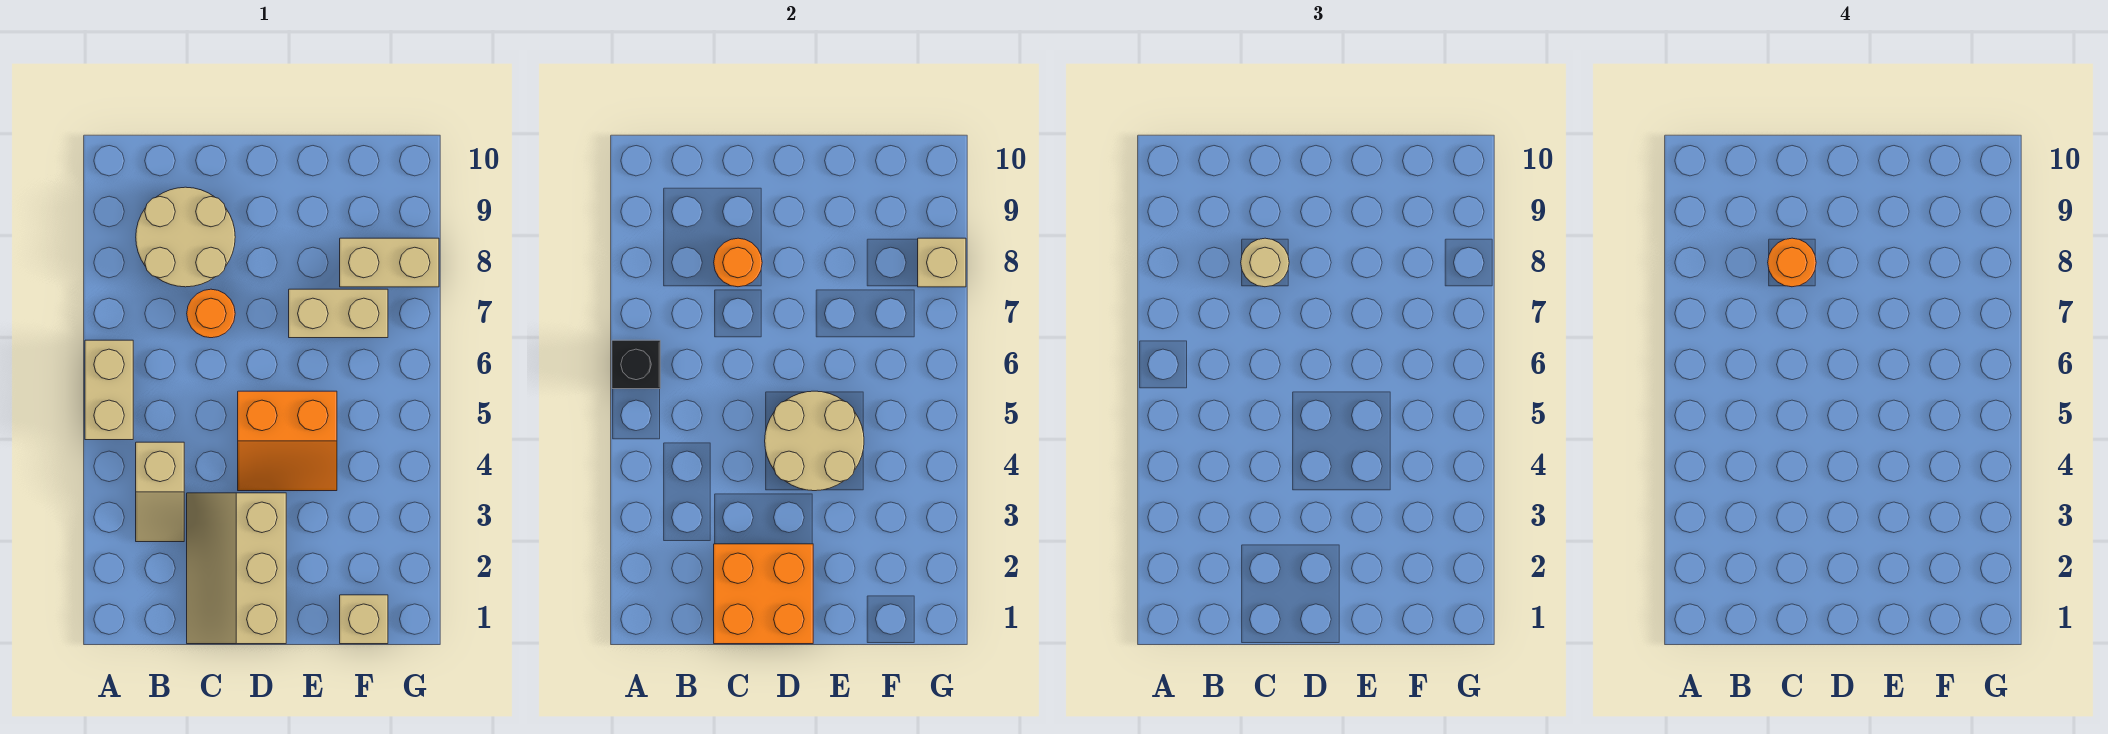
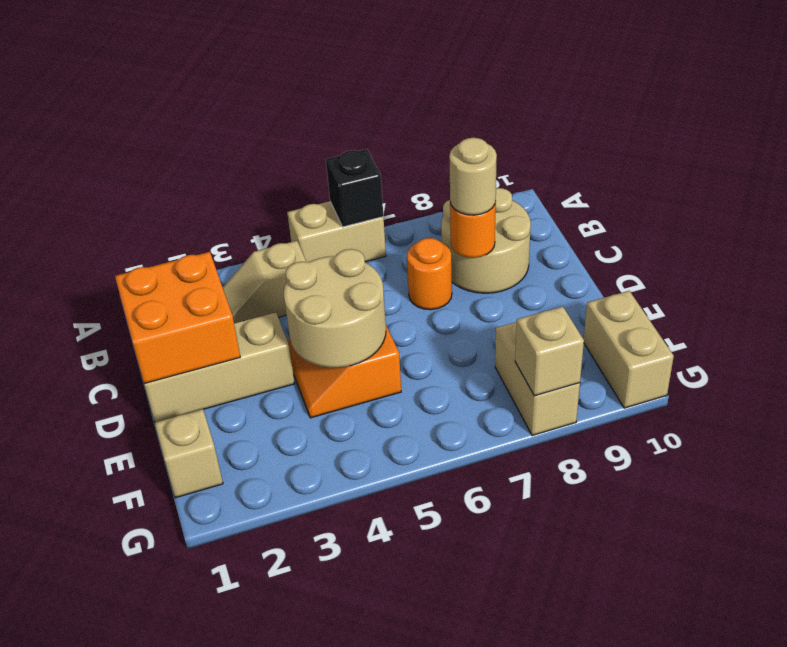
orange 1x1 round brick [1768,238,1816,287] -> none
tan 1x2 brick [289,289,388,338] -> tan 1x2 brick moved to [584,291,674,408]

